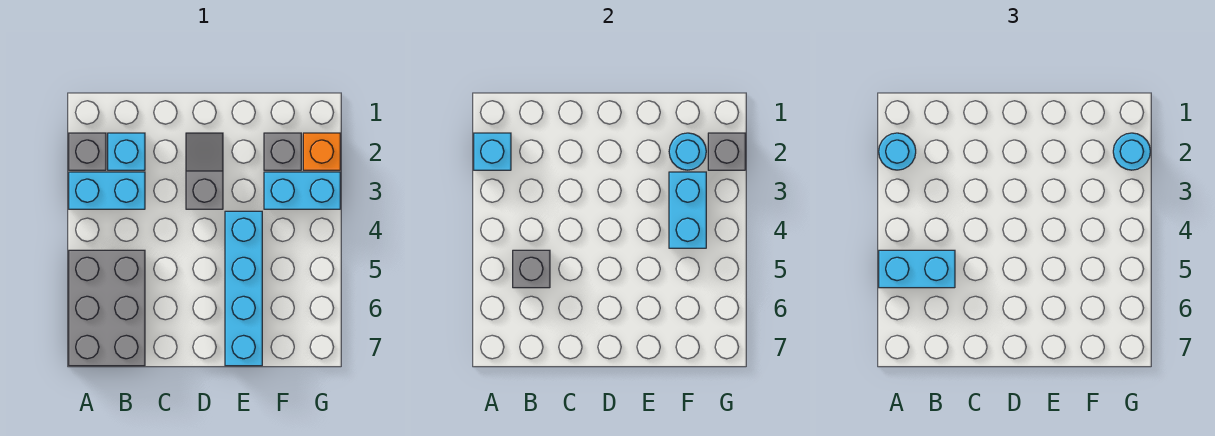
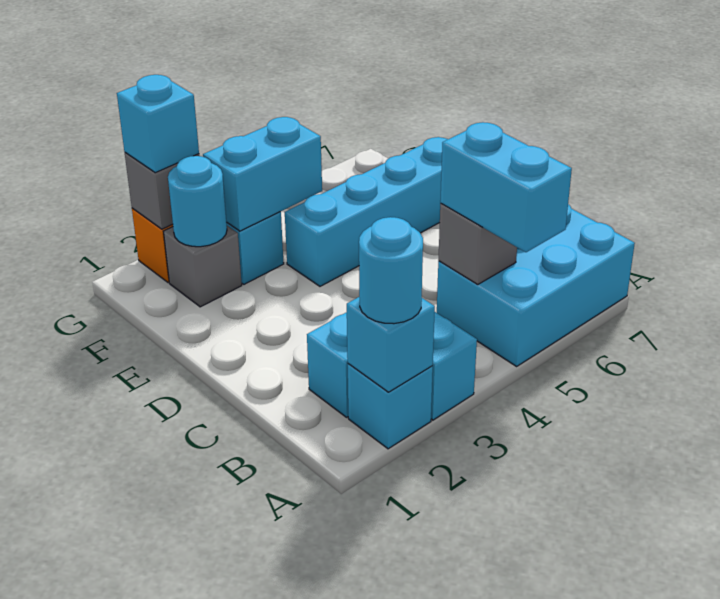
grey 1x1 brick [69,133,106,170] -> cyan 1x1 brick [348,364,433,449]
grey 2x3 brick [69,250,145,366] -> cyan 2x3 brick [437,204,635,366]
grey 1x2 slope [186,133,223,209] -> none
cyan 1x1 round brick [1113,133,1150,170] -> cyan 1x1 brick [117,75,199,173]

